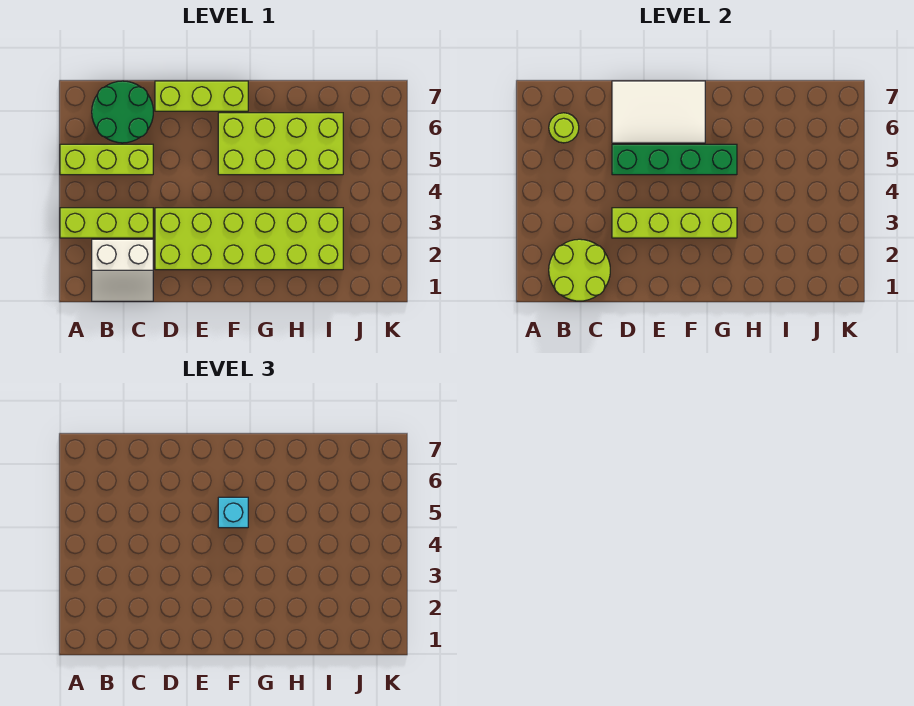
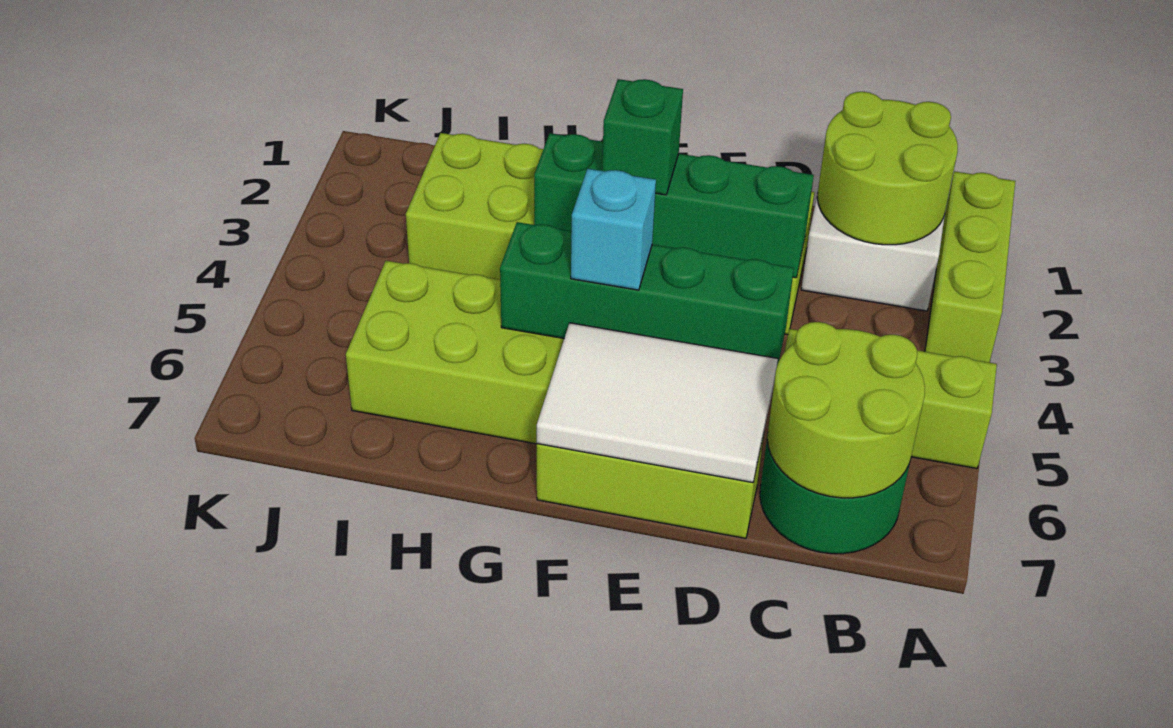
lime 1x3 brick [60,208,153,238] -> lime 1x3 brick turned to [925,171,1015,362]
lime 1x1 round brick [549,113,579,143] -> lime 2x2 round brick [767,322,925,498]
lime 1x4 brick [612,208,737,238] -> green 1x4 brick [534,133,814,278]
none -> green 1x1 brick [602,79,683,195]

